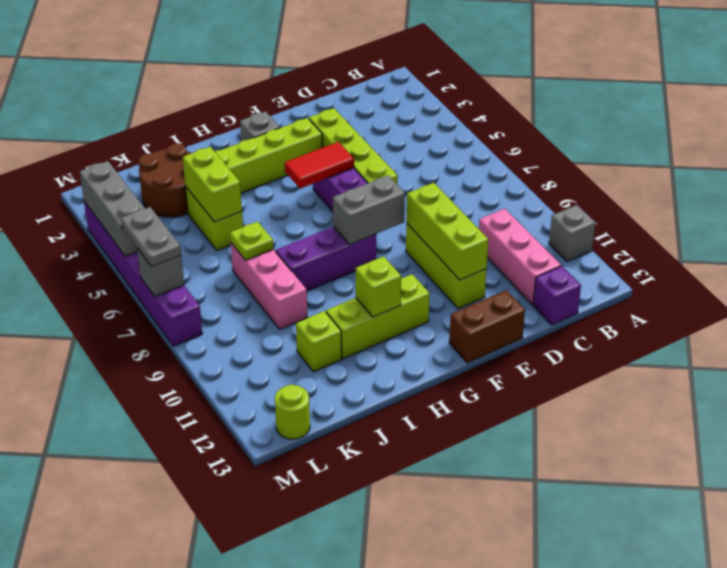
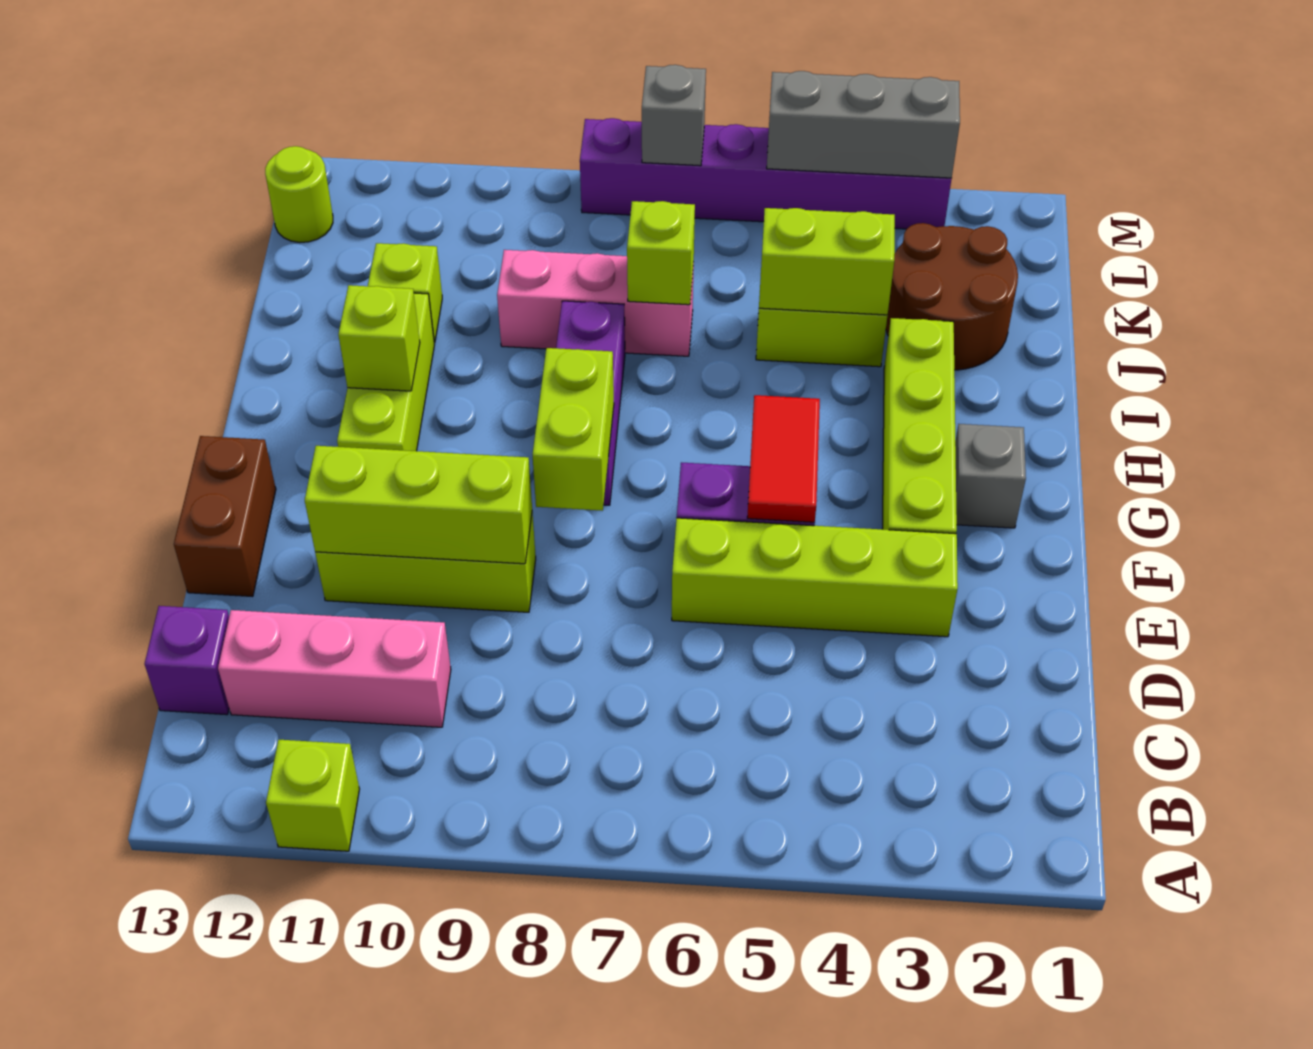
grey 1x1 brick [549,205,595,262] -> lime 1x1 brick [266,739,359,851]
grey 1x2 brick [333,175,405,245] -> lime 1x2 brick [533,348,614,511]
lime 1x1 plate [230,221,273,260] -> lime 1x1 brick [627,201,695,305]
grey 1x2 plate [121,207,181,267] -> none

